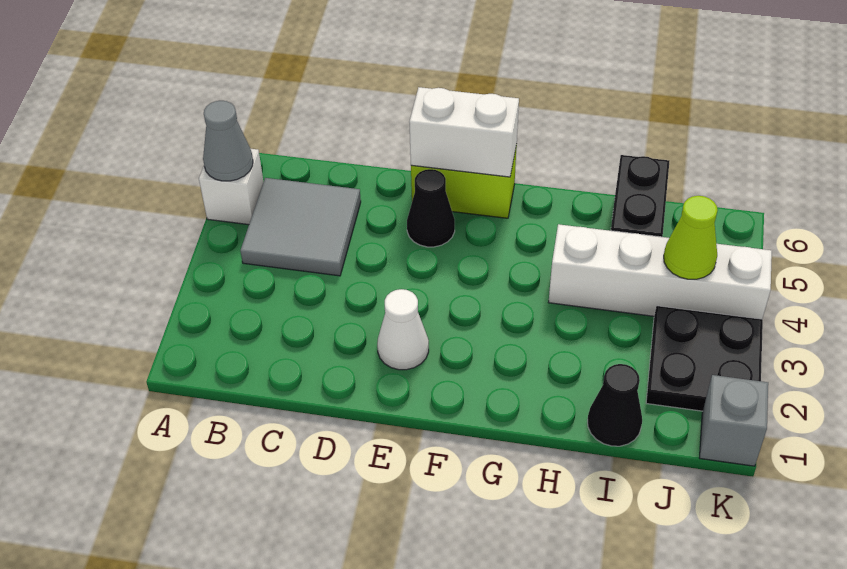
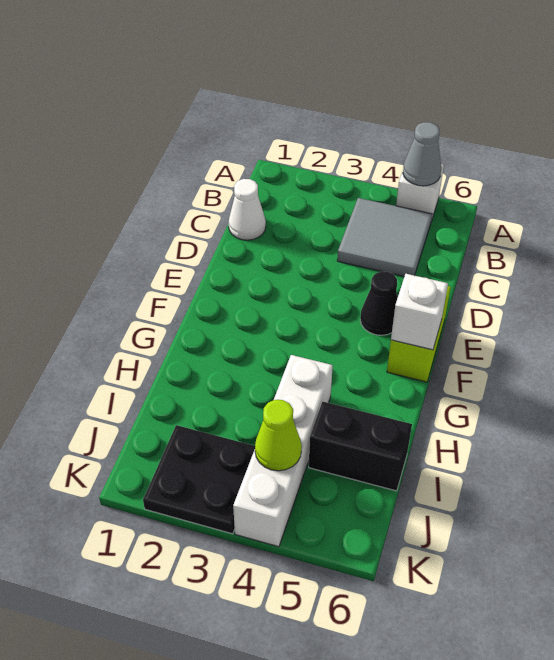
white 1x1 cone [377,289,429,370] -> white 1x1 cone moved to [228,179,266,240]
white 1x2 brick [409,87,519,177] -> white 1x1 brick [391,274,448,350]
black 1x1 cone [588,364,642,446] -> none
grey 1x1 brick [700,375,768,466] -> none

